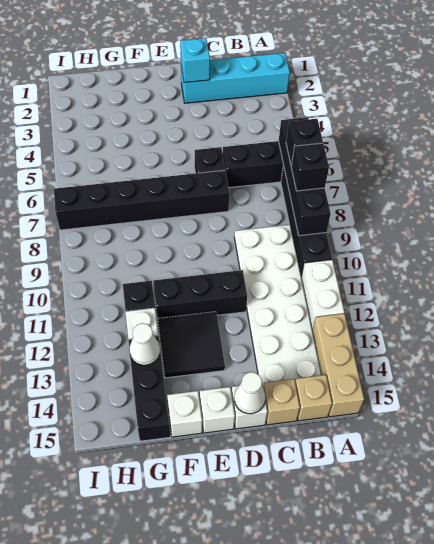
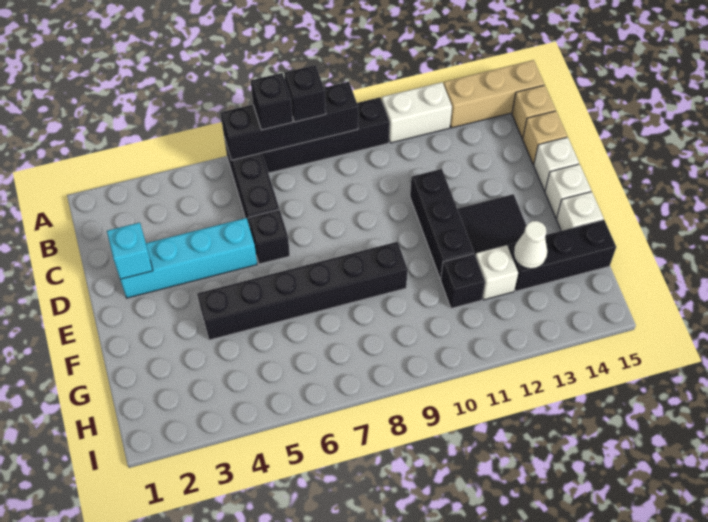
cyan 1x4 brick [181,53,290,103] -> cyan 1x4 brick turned to [120,218,257,298]
white 2x6 plate [234,225,321,386] -> none
black 1x6 brick [54,170,229,230] -> black 1x6 brick turned to [197,242,408,340]
white 1x1 cone [234,372,266,414] -> none

